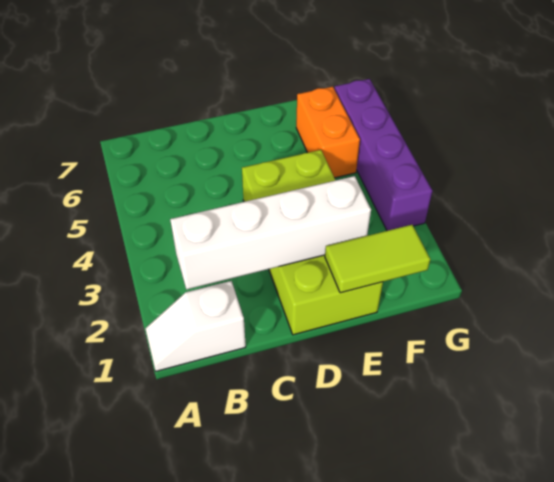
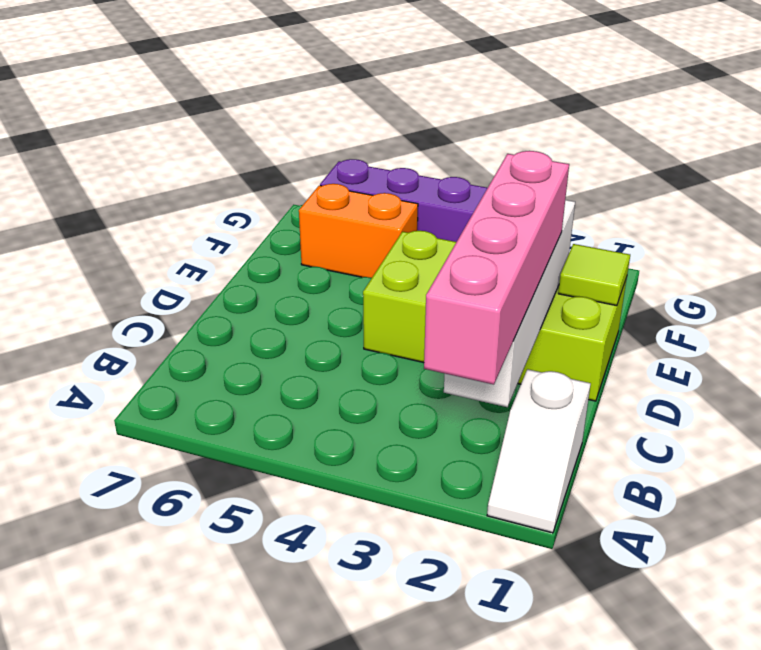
none -> pink 1x4 brick [424,151,569,385]
lime 1x2 tile [325,225,430,293] -> lime 1x1 tile [558,244,630,306]

